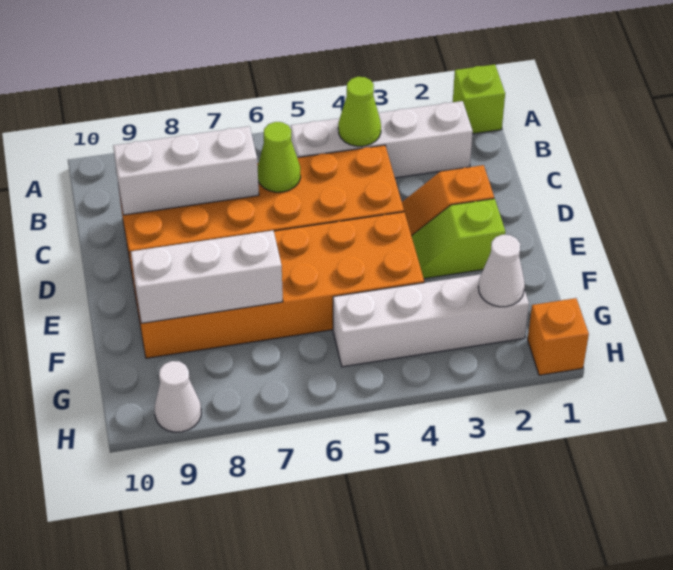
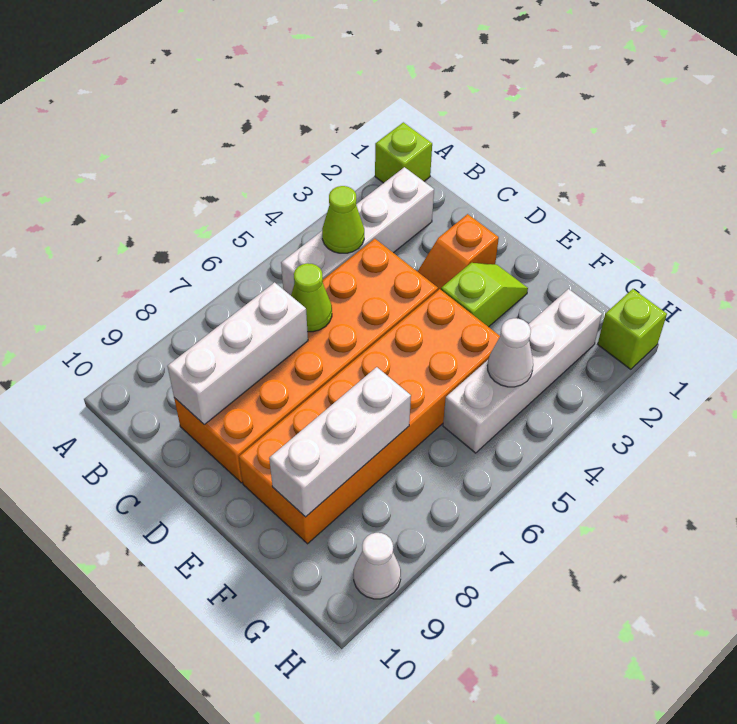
lime 1x2 slope [412,199,505,279] -> lime 1x2 slope turned to [441,263,528,327]
white 1x1 cone [478,235,525,307] -> white 1x1 cone moved to [487,318,533,387]
orange 1x1 brick [528,298,589,375] -> lime 1x1 brick [598,289,667,369]

